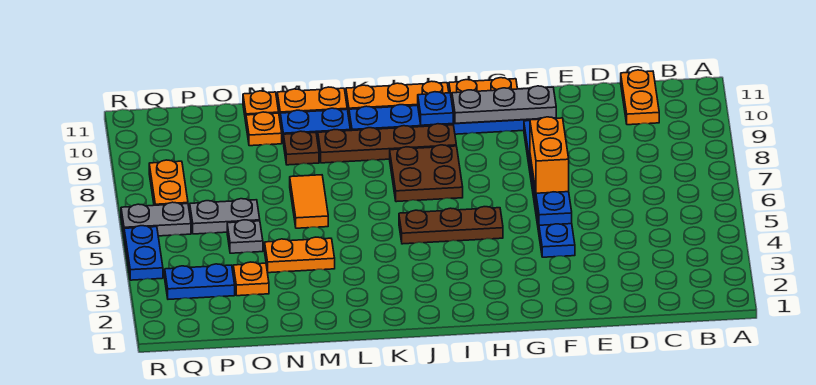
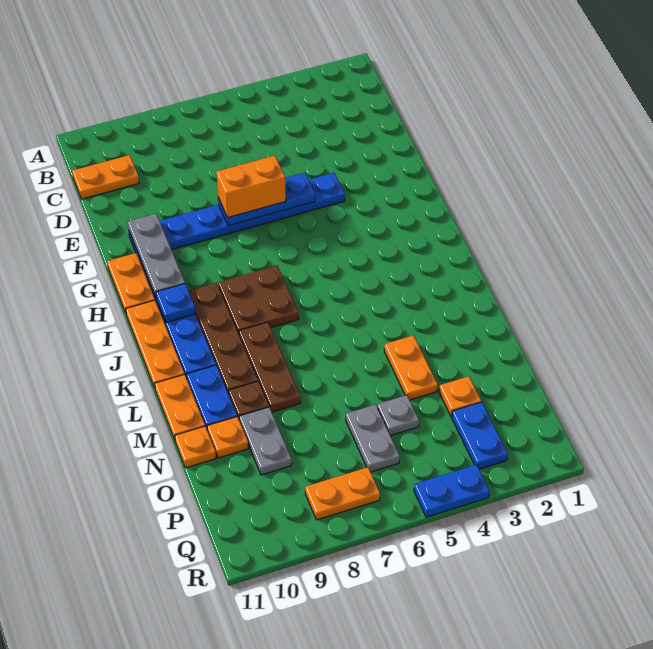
brown 1x3 plate [399,207,503,244] -> brown 1x3 plate moved to [239,322,301,412]
orange 1x2 tile [290,175,328,228] -> none
grey 1x2 plate [121,202,191,236] -> grey 1x2 plate moved to [239,407,292,475]

